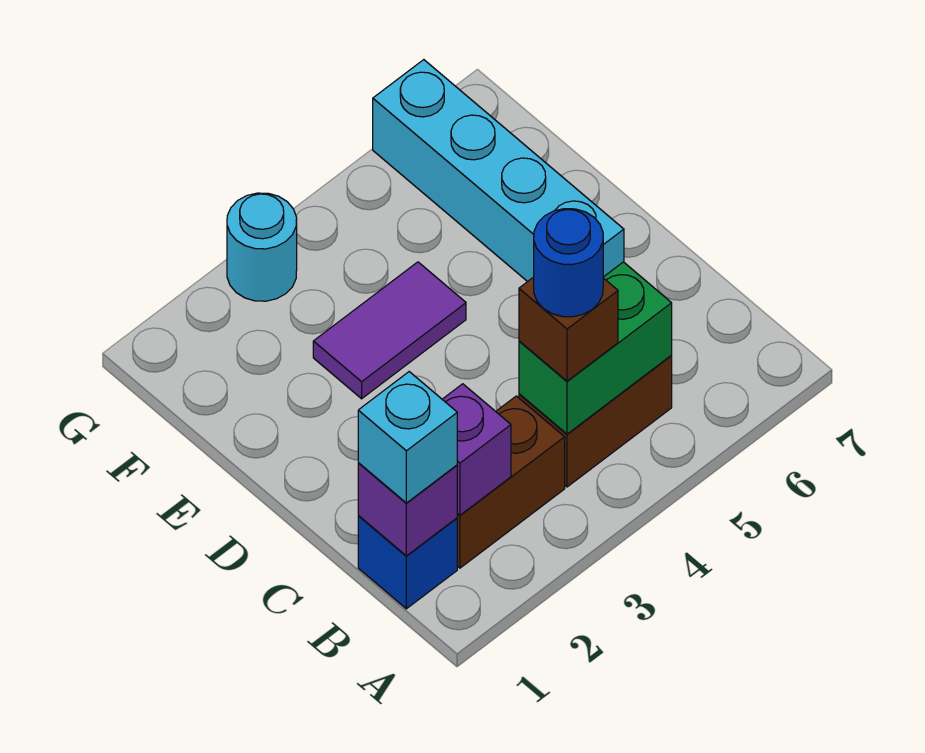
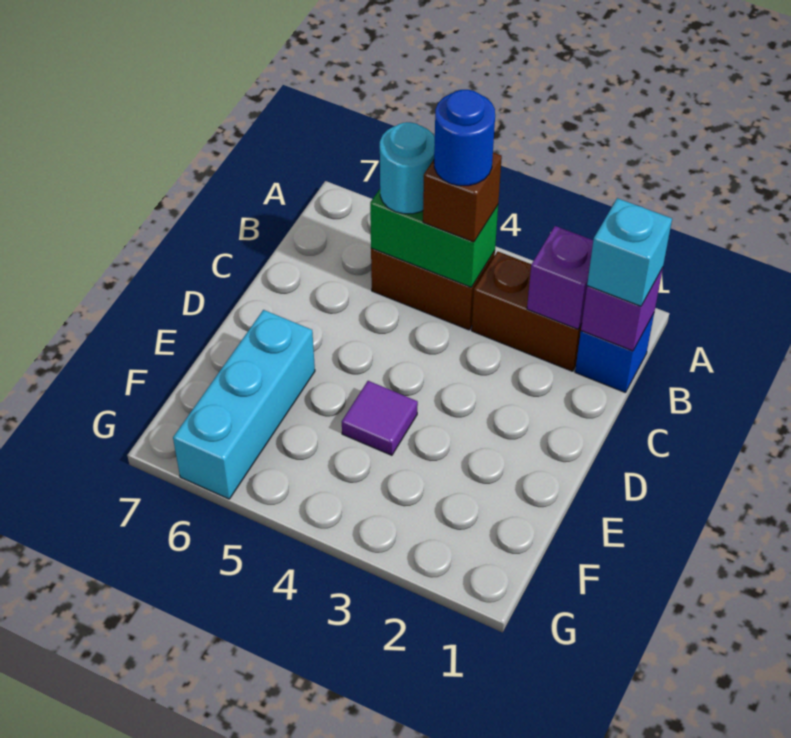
cyan 1x4 brick [373,60,624,282] -> cyan 1x3 brick [173,310,315,499]
purple 1x2 tile [313,262,466,399] -> purple 1x1 tile [342,381,418,455]
cyan 1x1 round brick [227,193,297,301] -> cyan 1x1 round brick moved to [380,122,435,214]

